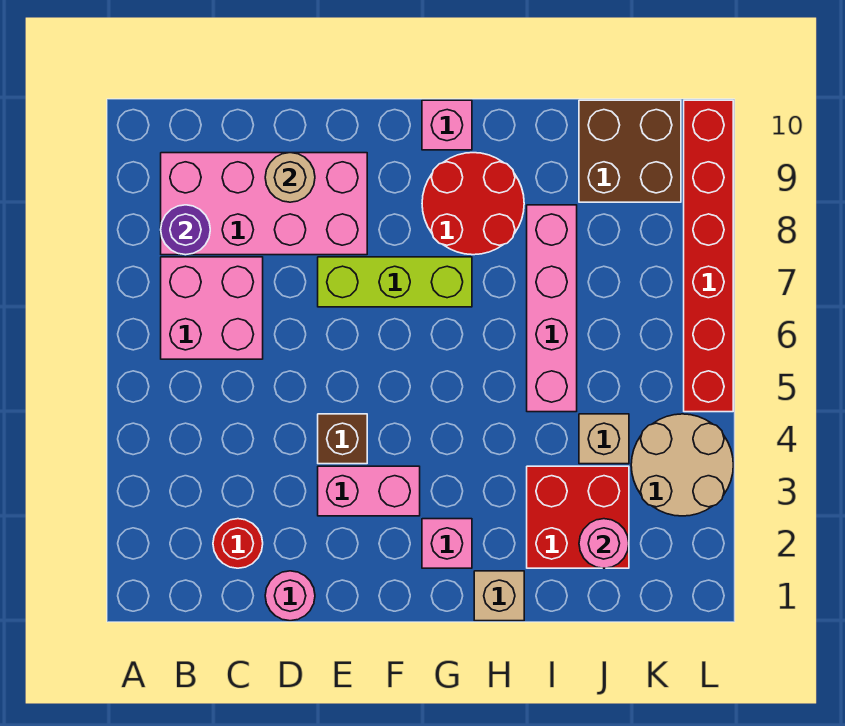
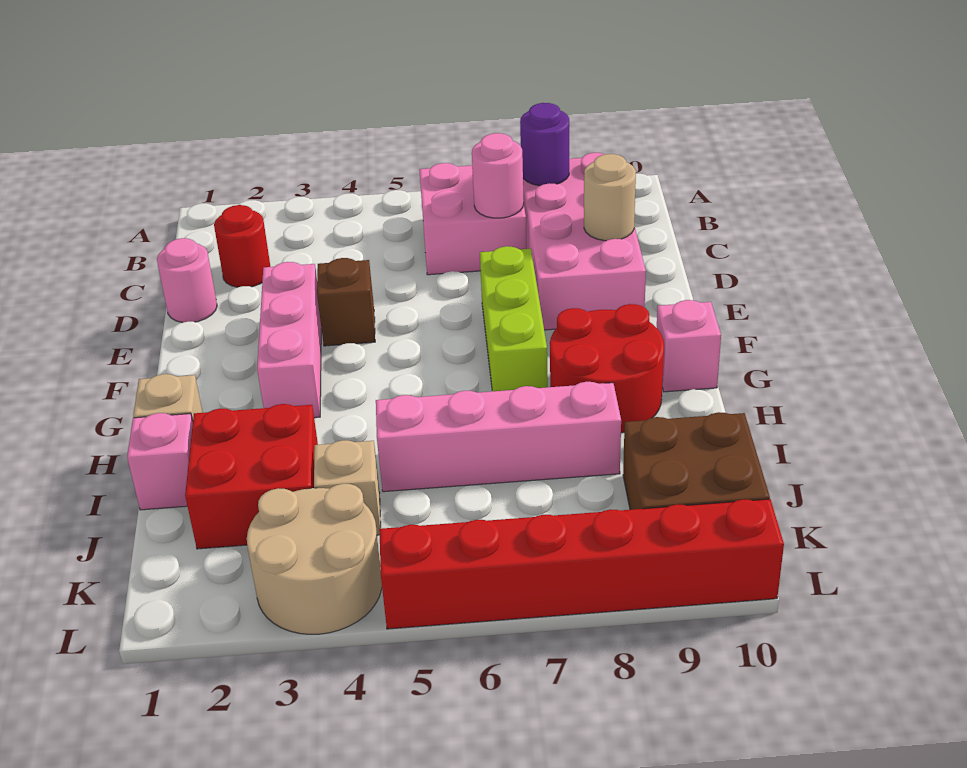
pink 1x2 brick [318,466,420,516] -> pink 1x3 brick [257,262,321,418]
pink 1x1 brick [422,519,472,568] -> pink 1x1 brick moved to [127,413,193,510]
pink 1x1 round brick [579,519,629,568] -> pink 1x1 round brick moved to [472,133,524,218]

